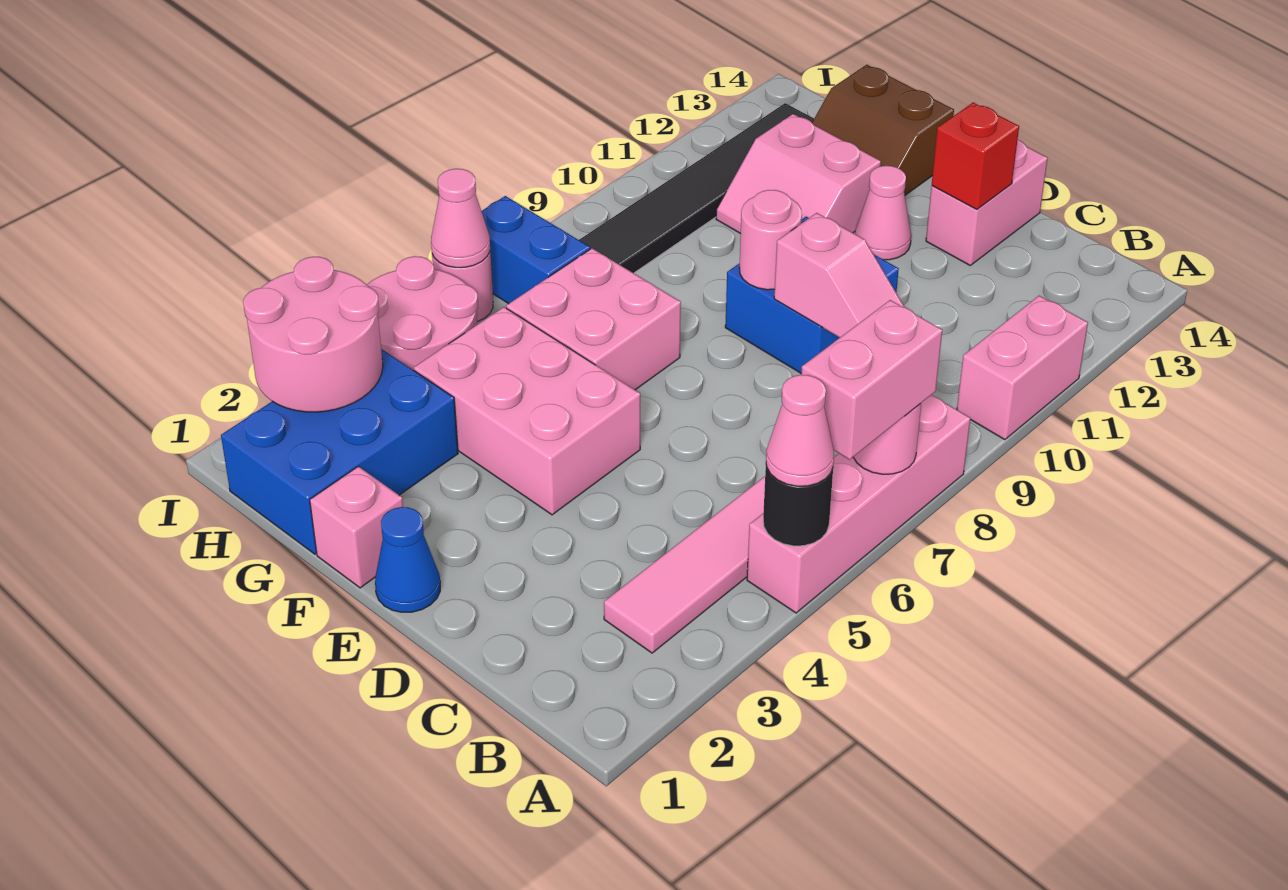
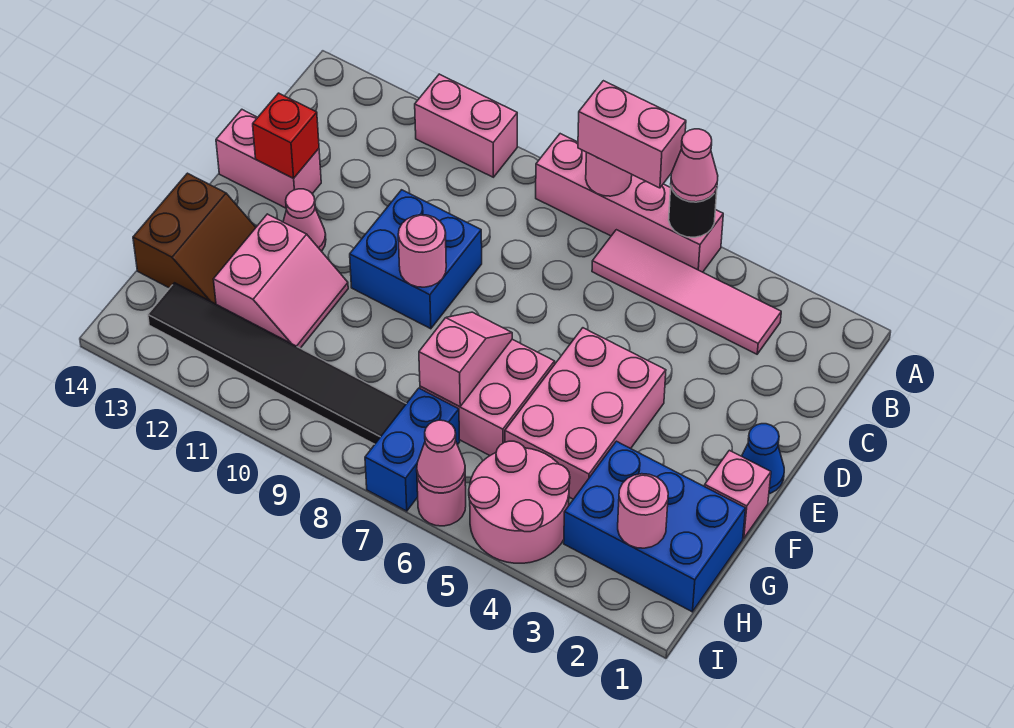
pink 1x2 slope [774,213,904,337] -> pink 1x2 slope moved to [419,312,512,407]
pink 2x2 round brick [243,257,383,412] -> pink 1x1 round brick [618,474,668,548]

